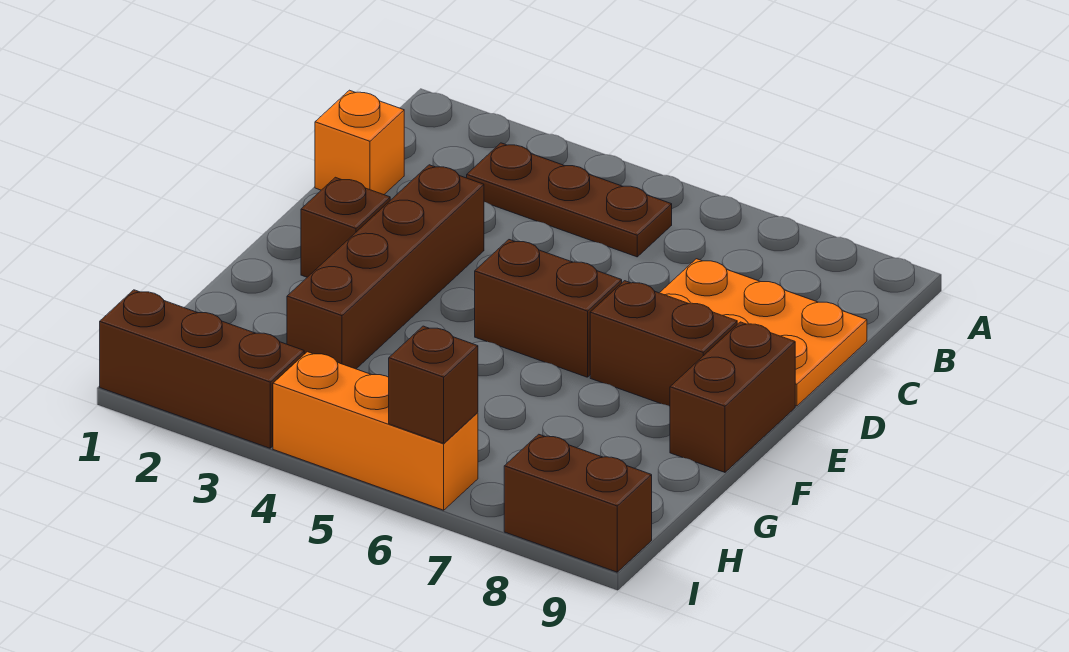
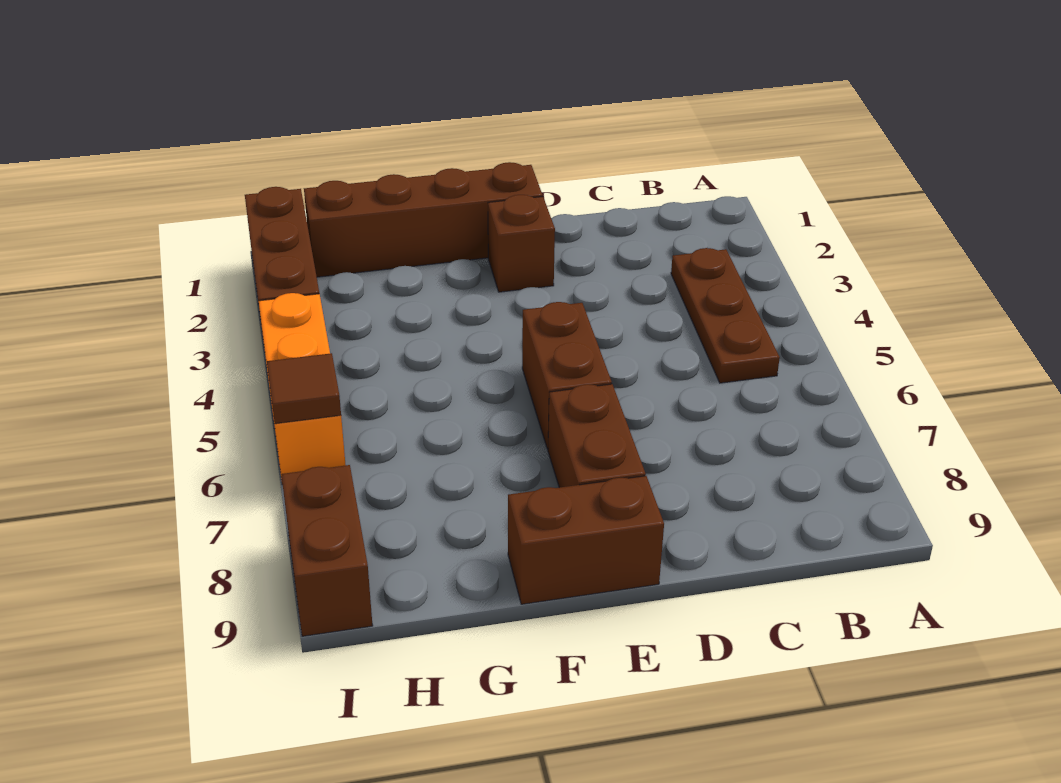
orange 1x1 brick [315,90,404,195] -> none
orange 2x3 plate [660,259,867,406] -> none
brown 1x4 brick [287,165,484,369] -> brown 1x4 brick moved to [304,162,543,277]
brown 1x1 brick [389,326,478,443] -> brown 1x1 tile [267,353,341,424]

